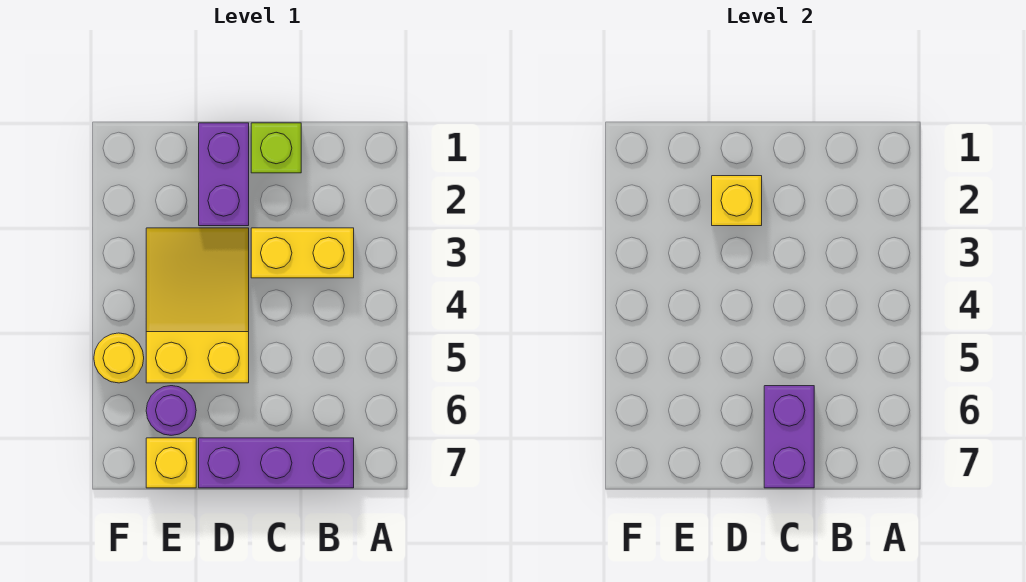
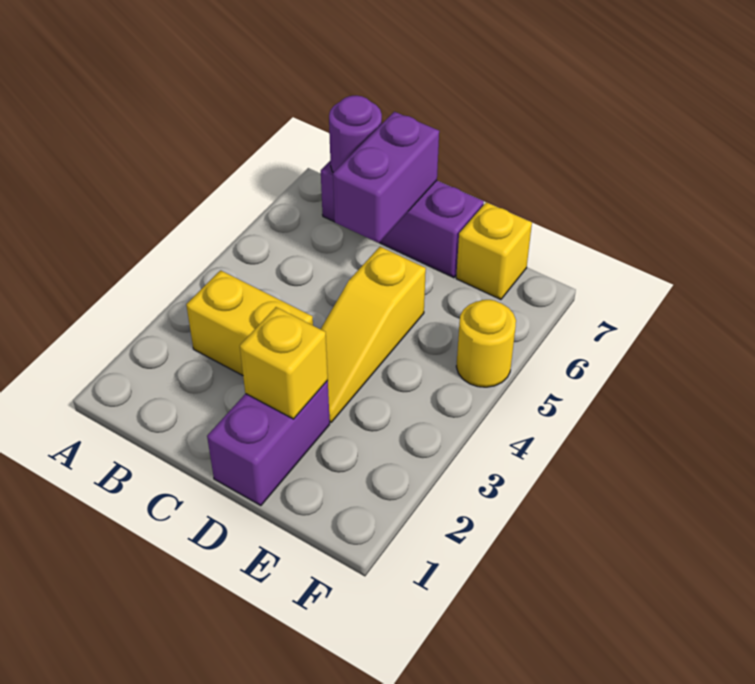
lime 1x1 brick [251,123,301,173] -> none
yellow 2x3 slope [146,228,249,383] -> yellow 1x3 slope [321,247,426,422]
purple 1x1 round brick [146,386,196,435] -> purple 1x1 round brick moved to [329,96,382,173]

